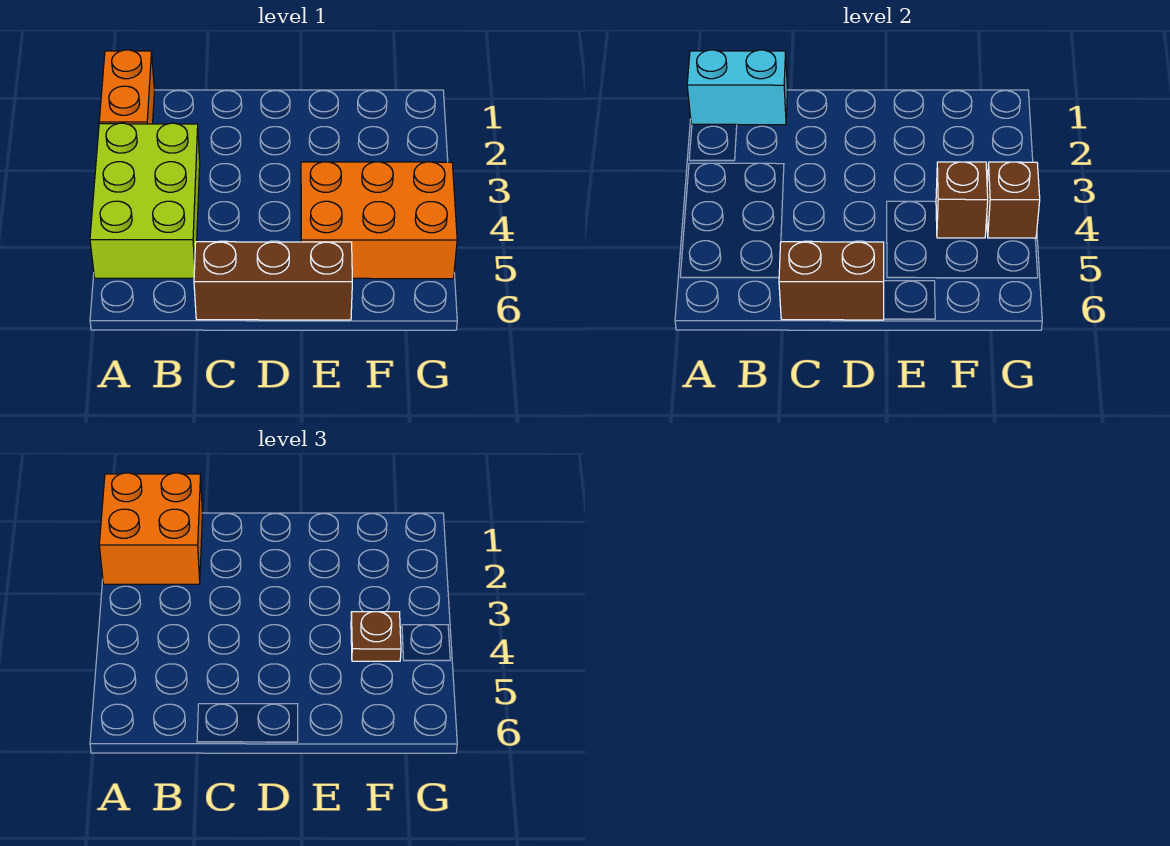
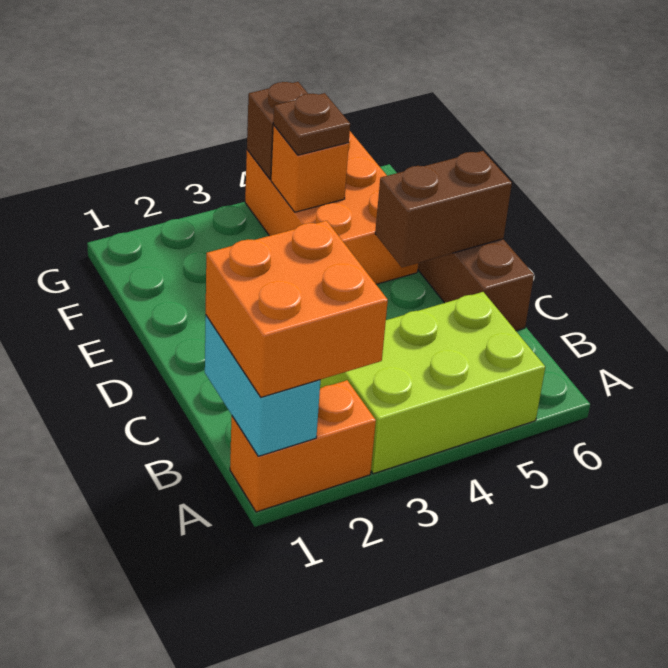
brown 1x2 brick [779,242,884,320] -> brown 1x2 brick turned to [375,151,512,267]
brown 1x1 brick [936,162,988,238] -> orange 1x1 brick [271,125,349,212]

